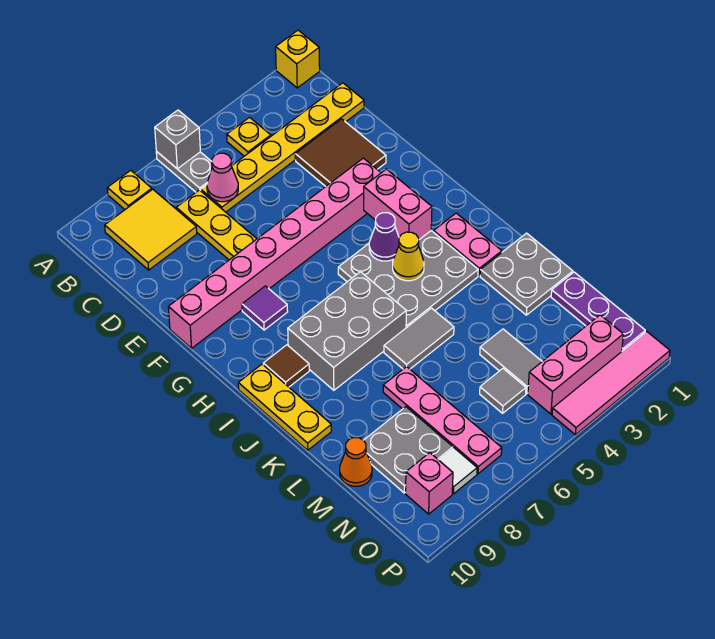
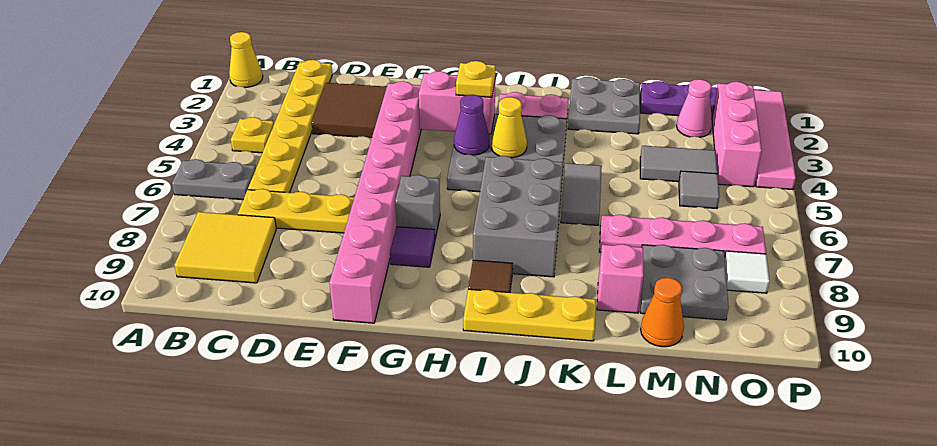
yellow 1x1 brick [276,30,320,88] -> yellow 1x1 cone [229,32,263,87]
grey 1x1 brick [155,110,200,169] -> grey 1x1 brick moved to [395,175,440,238]
yellow 1x1 plate [107,170,152,209] -> yellow 1x1 plate moved to [456,61,496,97]
pink 1x1 cone [207,153,238,202] -> pink 1x1 cone moved to [677,79,712,137]
pink 1x1 brick [406,453,453,514] -> pink 1x1 brick moved to [597,244,644,313]

